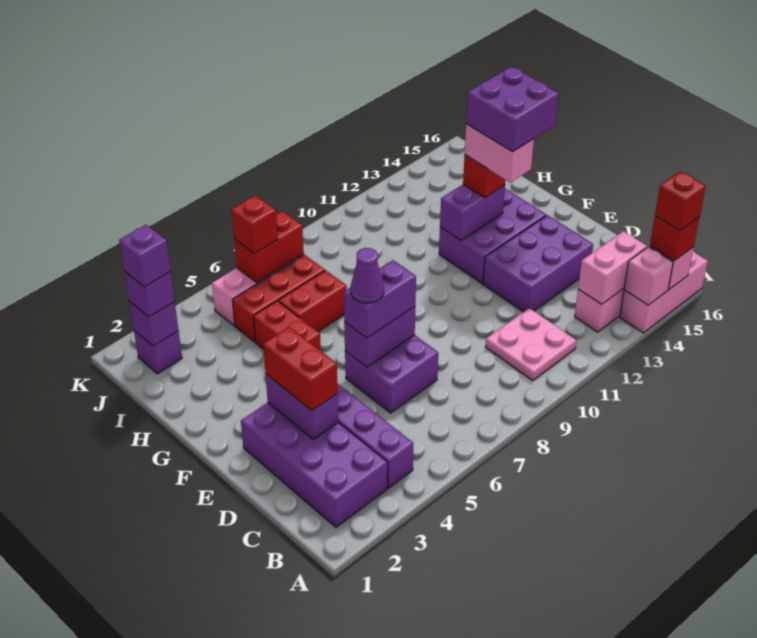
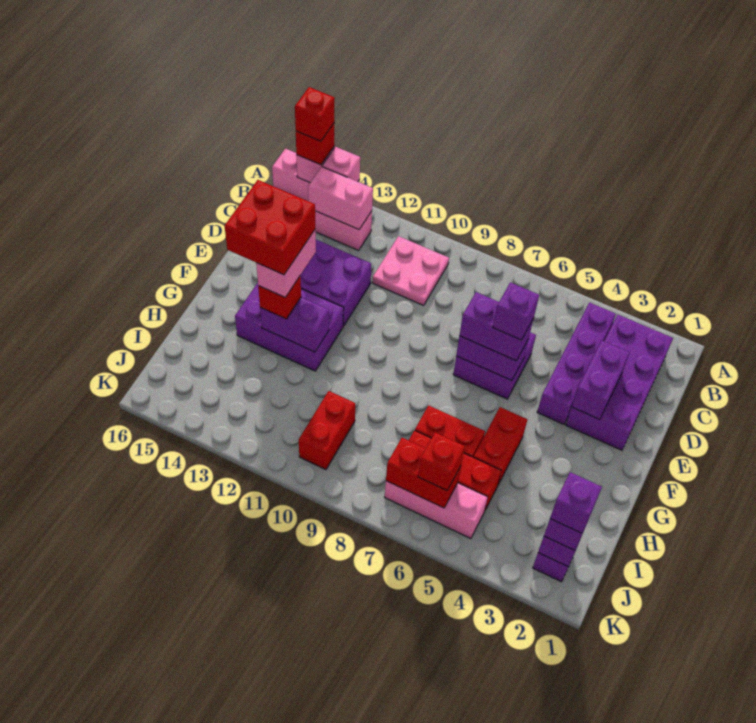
red 1x2 brick [263,327,338,411] -> red 1x2 brick moved to [299,391,355,470]
purple 1x1 cone [351,248,384,303] -> purple 1x1 brick [493,282,539,340]
purple 2x2 brick [466,66,559,152] -> red 2x2 brick [225,180,315,275]

